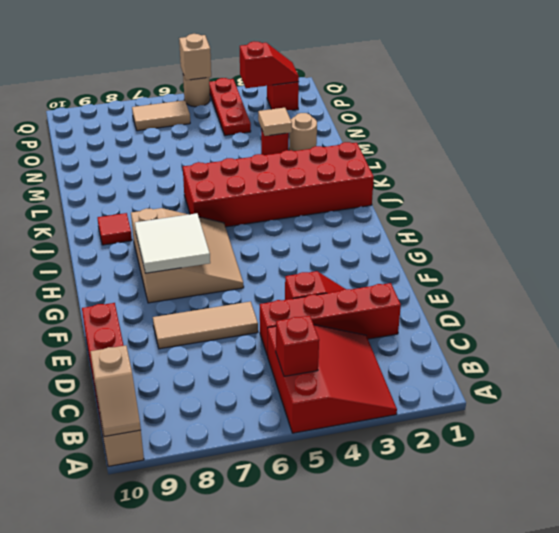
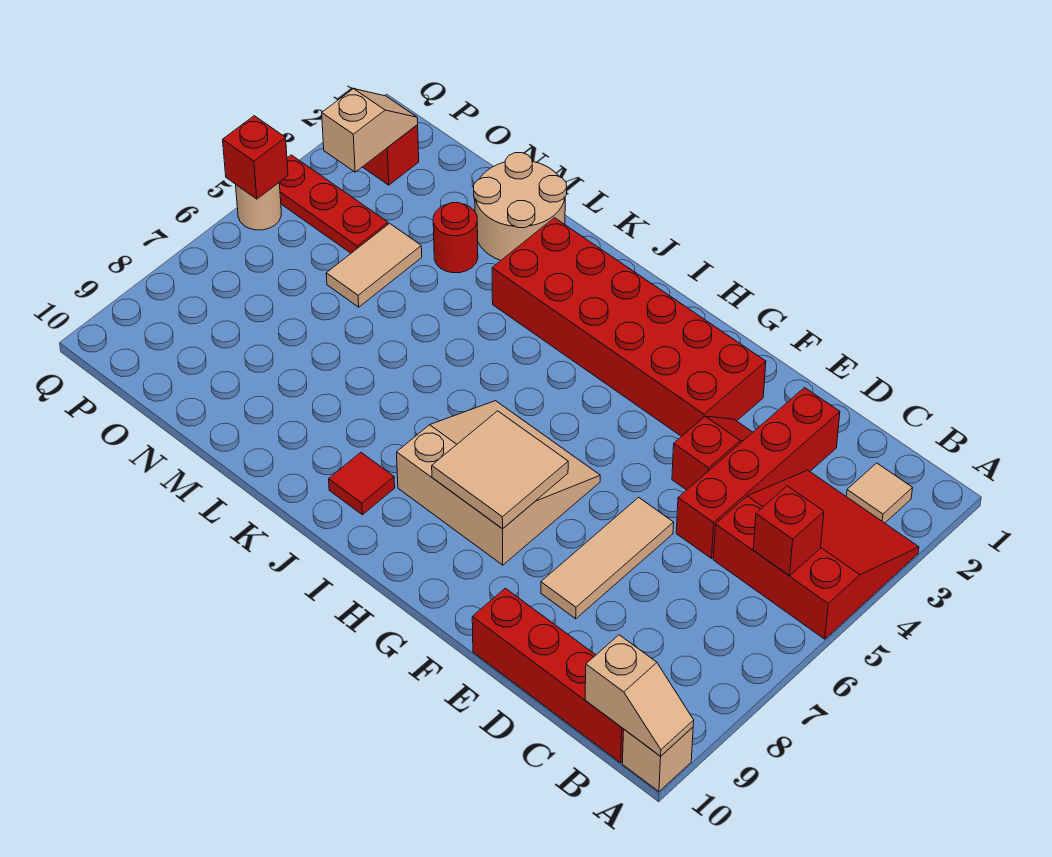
white 2x2 tile [135,213,210,273] -> tan 2x2 tile [432,411,568,529]
red 2x6 brick [183,142,374,227] -> red 2x6 brick turned to [492,218,766,437]
tan 1x1 round brick [289,113,317,151] -> tan 2x2 round brick [474,153,567,260]
tan 1x1 tile [258,108,292,136] -> tan 1x1 tile moved to [846,463,912,523]
red 1x2 slope [240,42,299,88] -> tan 1x2 slope [322,89,418,172]
tan 1x2 tile [132,100,190,131] -> tan 1x2 tile moved to [326,223,422,307]
tan 1x1 brick [179,34,211,80] -> red 1x1 brick [223,116,288,199]

